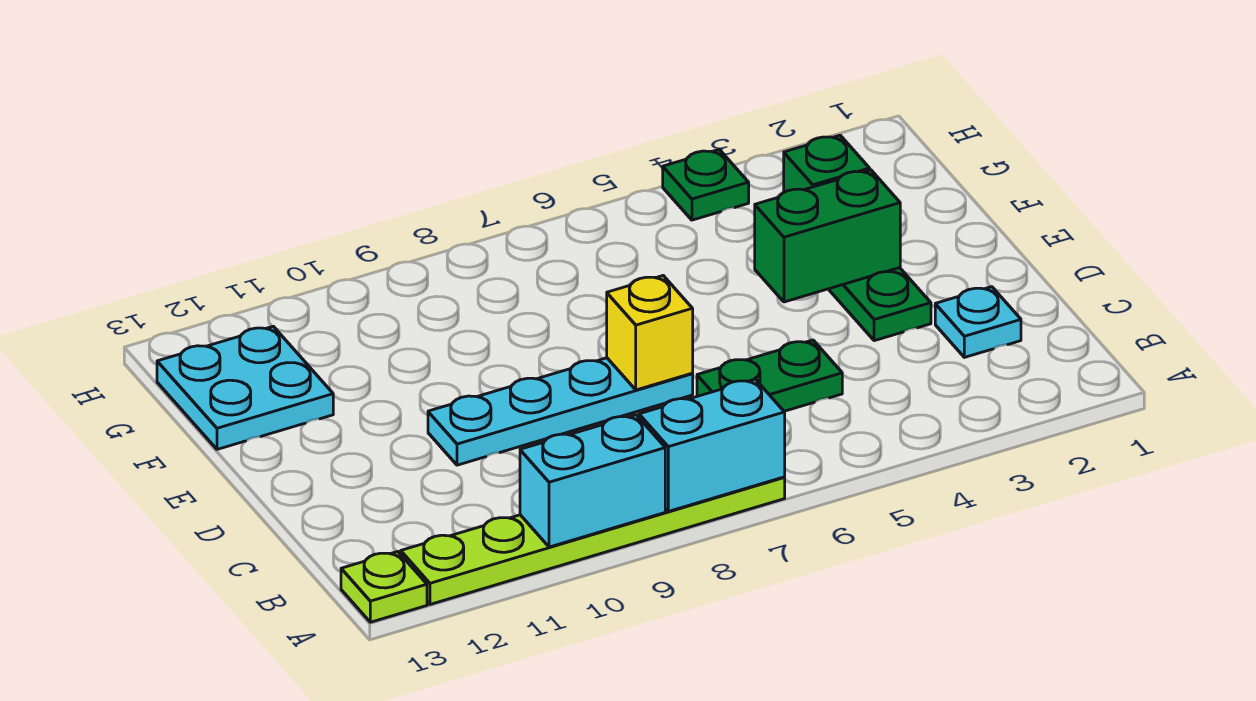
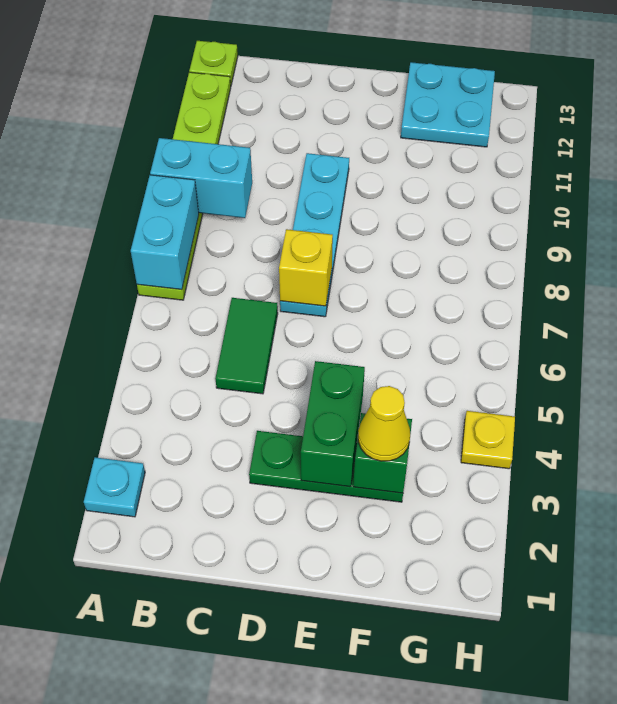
cyan 1x2 brick [520,415,665,547] -> cyan 1x2 brick turned to [150,138,252,218]
cyan 1x1 plate [935,287,1021,357] -> cyan 1x1 plate moved to [84,457,145,517]
green 1x2 plate [697,340,842,411] -> green 1x2 tile [215,298,278,394]
none -> yellow 1x1 cone [358,386,410,461]
green 1x1 plate [663,150,749,220] -> yellow 1x1 plate [461,411,515,469]

